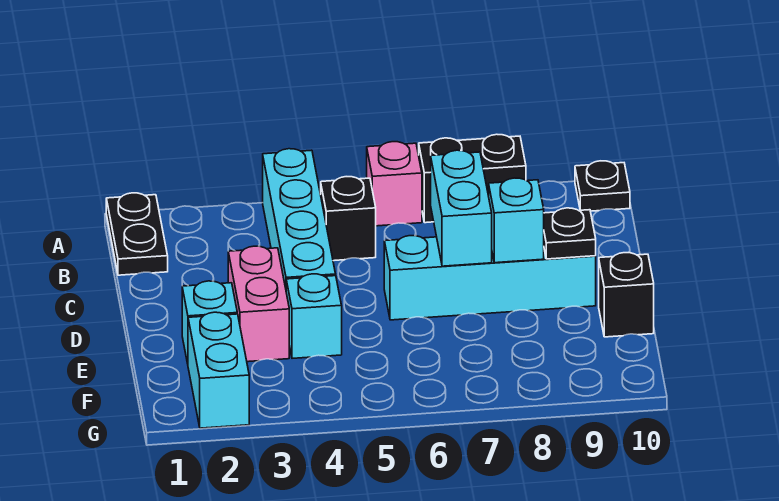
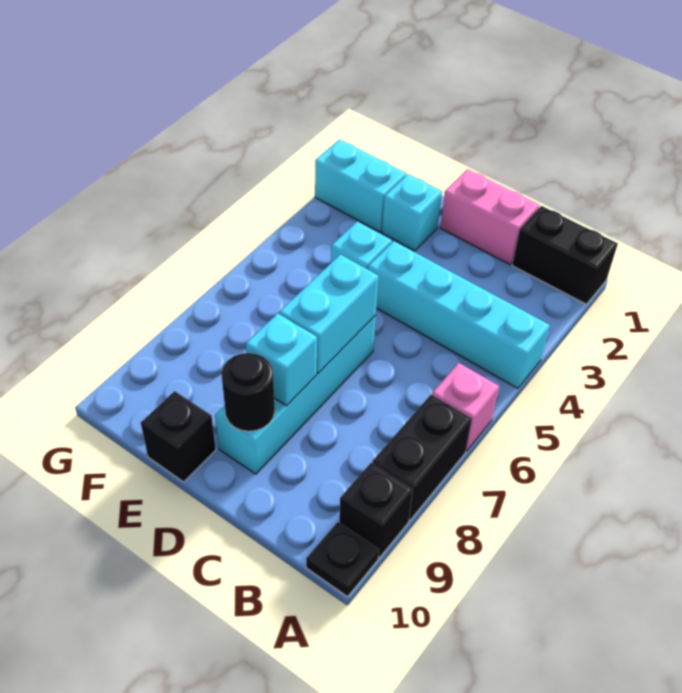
black 1x2 plate [106,193,168,275] -> black 1x2 brick [512,206,618,304]
black 1x1 brick [321,177,376,261] -> black 1x1 brick moved to [339,463,413,557]
cyan 1x2 brick [431,150,492,266] -> cyan 1x2 brick turned to [279,254,379,373]
pink 1x2 brick [228,246,289,362] -> pink 1x2 brick moved to [440,169,539,264]
black 1x1 plate [544,208,596,259] -> black 1x1 round brick [221,353,275,431]

